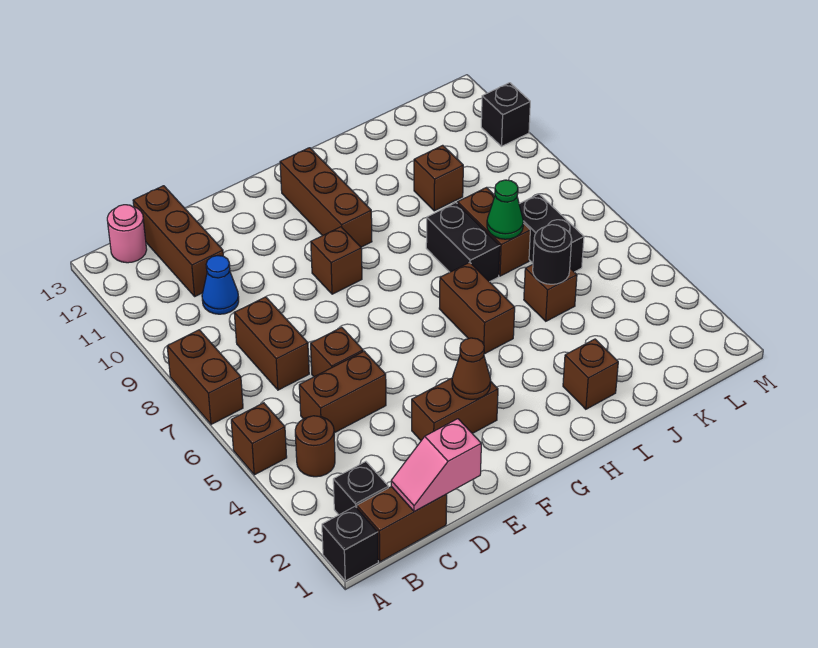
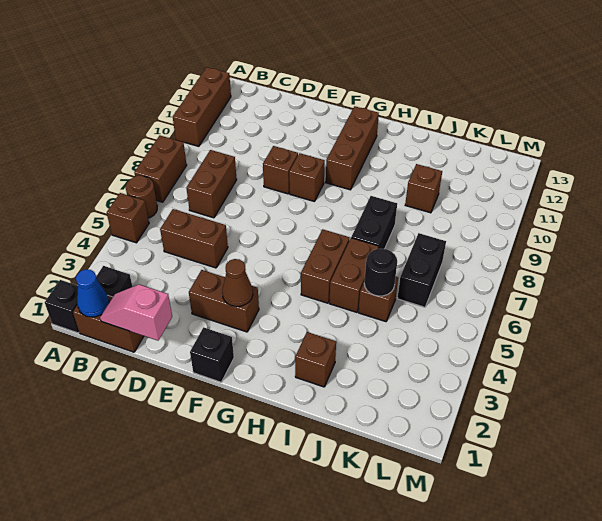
brown 1x1 round brick [295,416,335,477] -> brown 1x1 round brick moved to [126,176,157,218]
pink 1x1 round brick [107,205,147,263] -> none
blue 1x1 cone [202,256,239,314] -> blue 1x1 cone moved to [76,269,109,317]
brown 1x3 brick [133,186,223,296] -> brown 1x3 brick moved to [173,67,231,146]
brown 1x1 brick [311,327,363,377] -> brown 1x1 brick moved to [263,146,298,194]
brown 1x2 brick [457,188,530,276] -> brown 1x2 brick moved to [329,238,378,312]
green 1x1 cone [487,180,523,239] -> none
black 1x1 brick [481,83,530,146] -> black 1x1 brick moved to [190,327,234,382]

